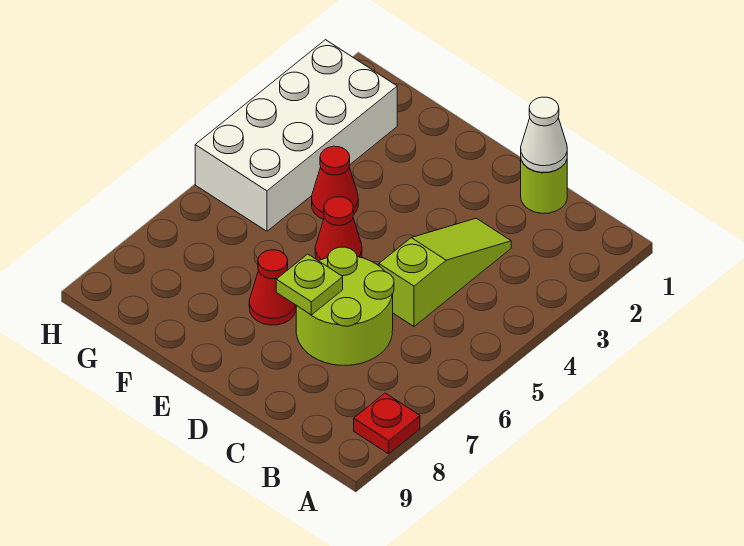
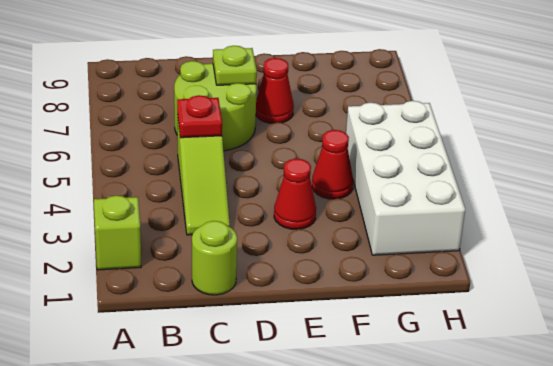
none -> lime 1x1 brick [94,196,141,270]
red 1x1 plate [354,393,420,454] -> red 1x1 plate moved to [177,95,222,138]
white 1x1 cone [521,97,567,172] -> none
red 1x1 cone [315,197,362,261] -> red 1x1 cone moved to [274,159,316,229]

